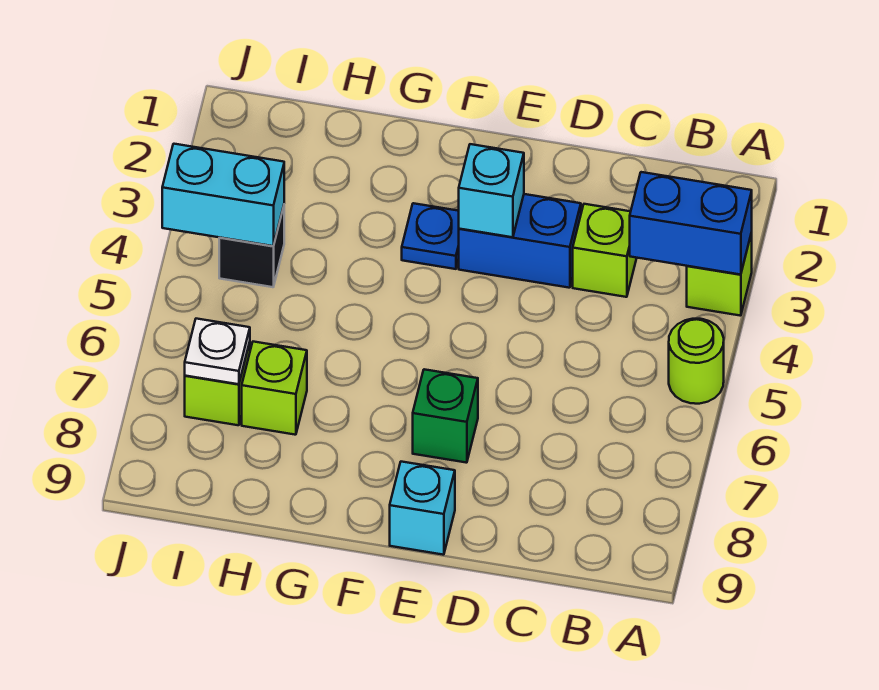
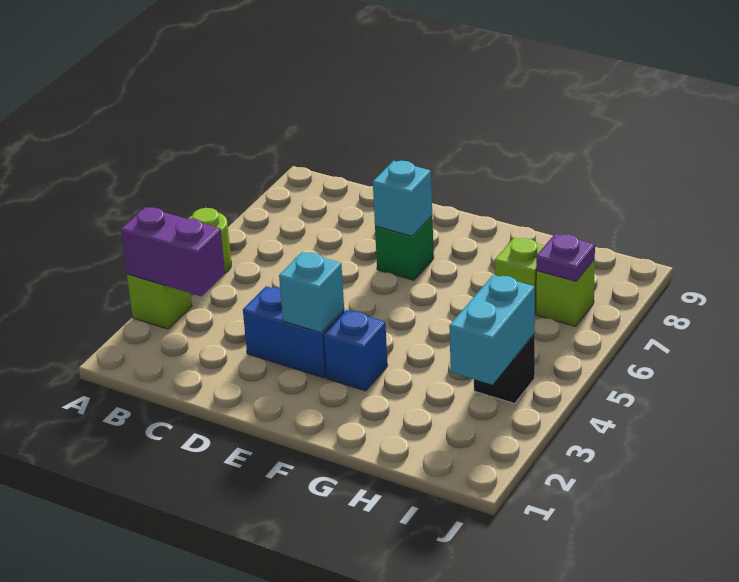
blue 1x2 brick [630,172,752,275] -> purple 1x2 brick [121,207,225,296]
lime 1x1 brick [573,204,637,297] -> none
cyan 1x1 brick [390,462,455,555] -> cyan 1x1 brick moved to [373,161,432,236]
blue 1x1 plate [402,203,459,269] -> blue 1x1 brick [324,310,388,391]
cyan 1x2 brick [162,144,284,246] -> cyan 1x2 brick turned to [449,275,535,385]
white 1x1 plate [185,319,250,384] -> purple 1x1 plate [536,234,595,281]

